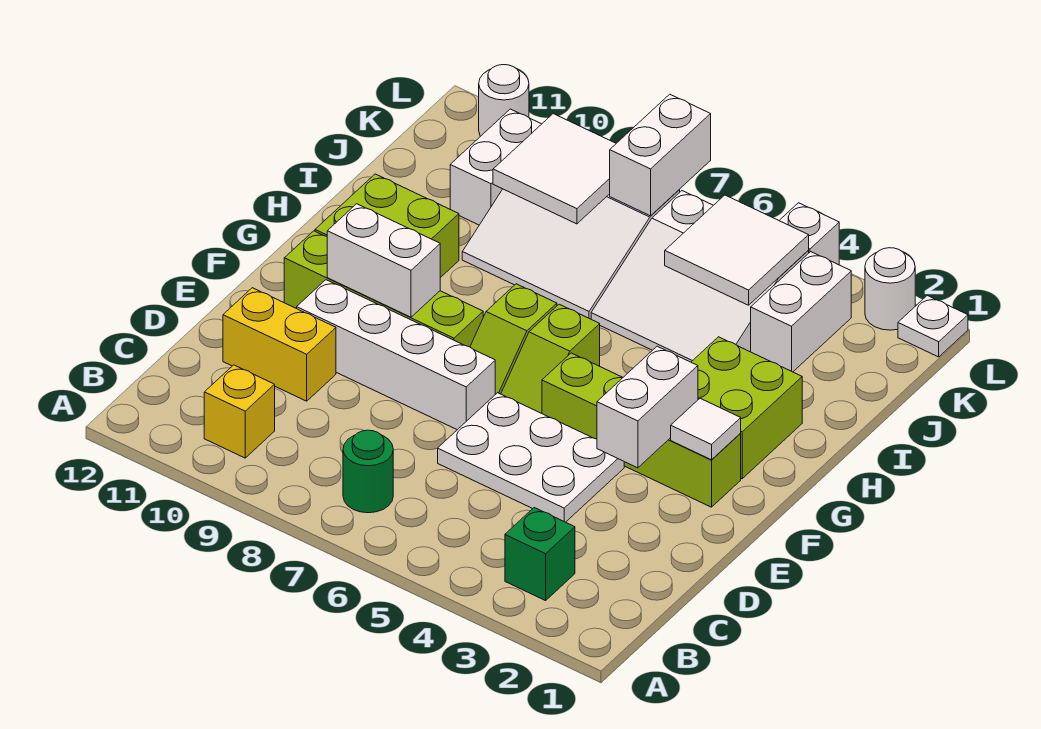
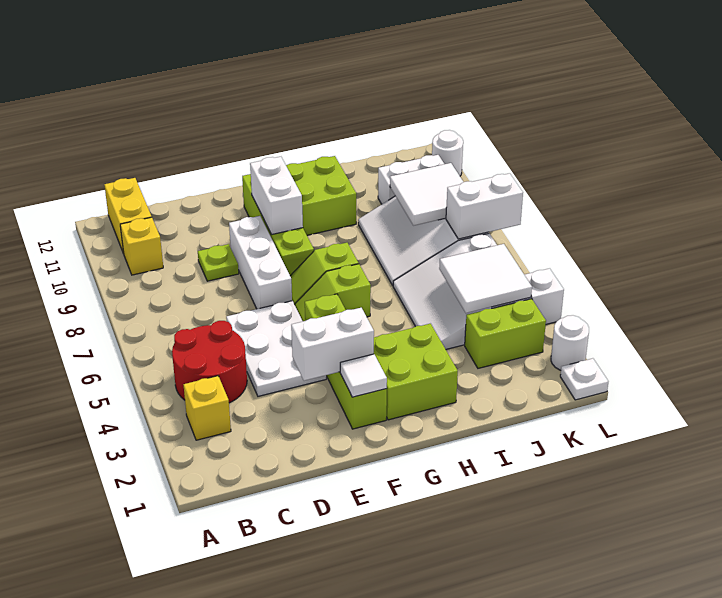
green 1x1 brick [505,508,575,601] -> yellow 1x1 brick [184,376,231,440]
none -> red 2x2 round brick [172,321,247,403]
green 1x1 round brick [343,430,393,513] -> none
none -> lime 1x1 plate [198,244,239,281]
yellow 1x2 brick [223,288,336,401] -> yellow 1x2 brick moved to [104,178,152,253]
white 1x4 brick [297,280,495,430] -> white 1x3 brick [229,216,292,309]
white 1x2 brick [750,252,851,372] -> lime 1x2 brick [465,299,546,368]

